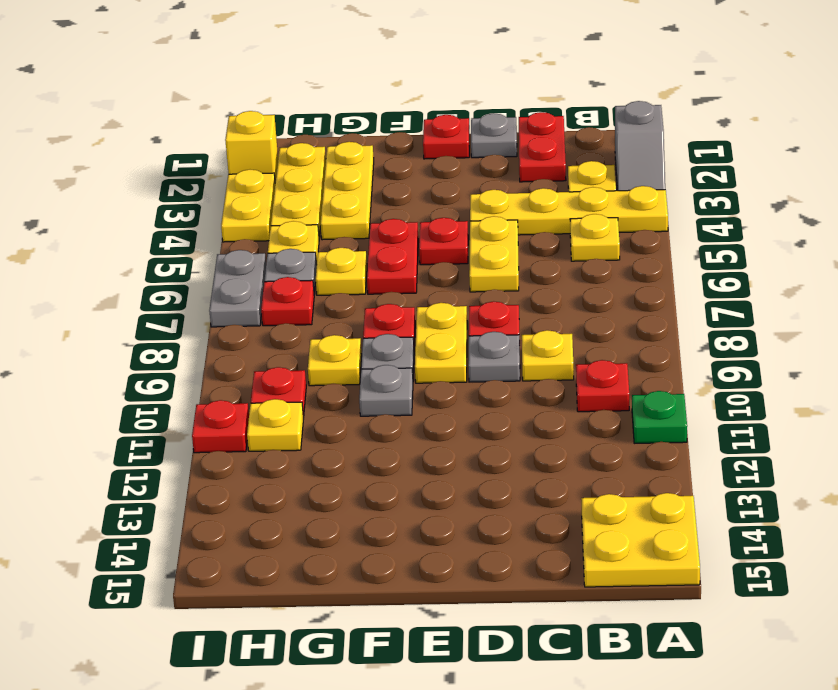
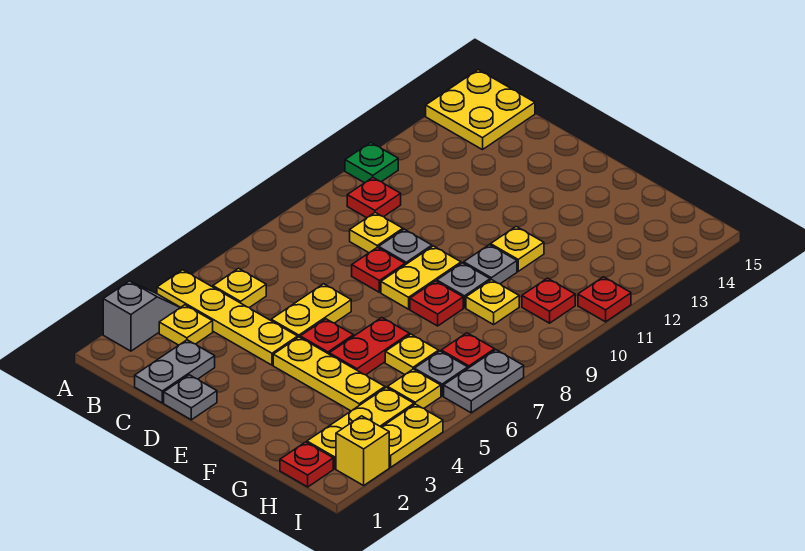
red 1x2 plate [519,112,566,182] -> grey 1x2 plate [135,340,215,403]
red 1x1 plate [423,115,469,159] -> red 1x1 plate moved to [280,442,333,487]
yellow 1x3 plate [321,142,374,240] -> yellow 1x3 plate turned to [273,337,385,411]
yellow 1x1 plate [247,399,303,451] -> yellow 1x1 plate moved to [491,227,544,271]

